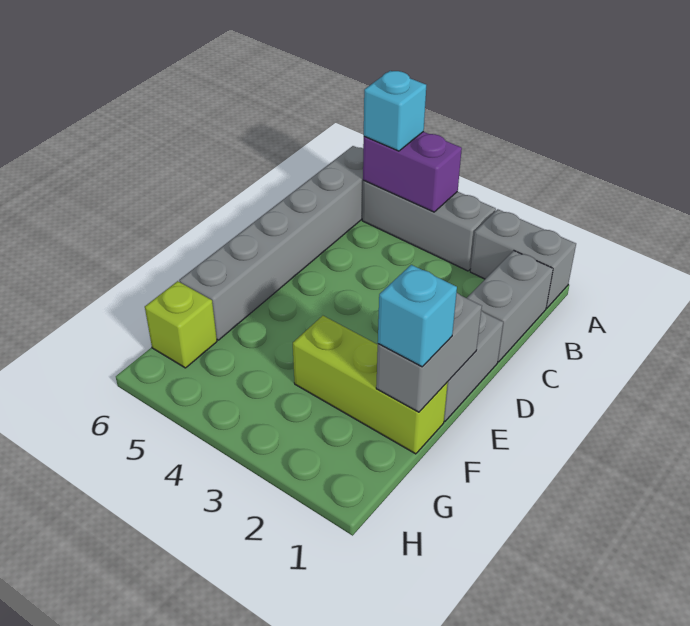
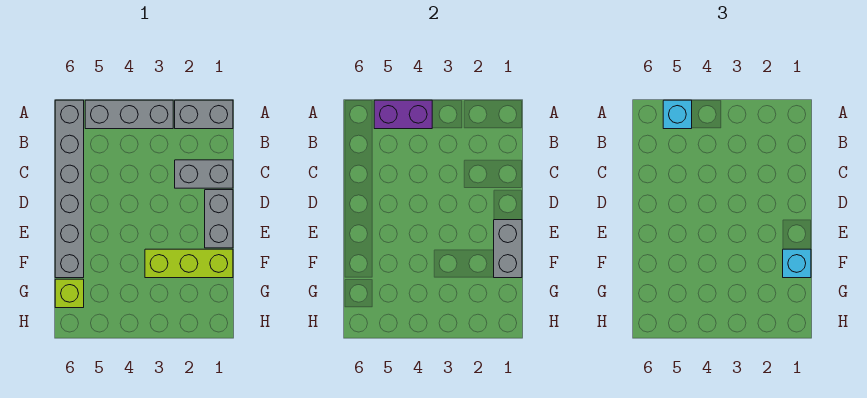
grey 1x2 brick [467,250,553,362] -> grey 1x2 brick turned to [175,160,233,188]

